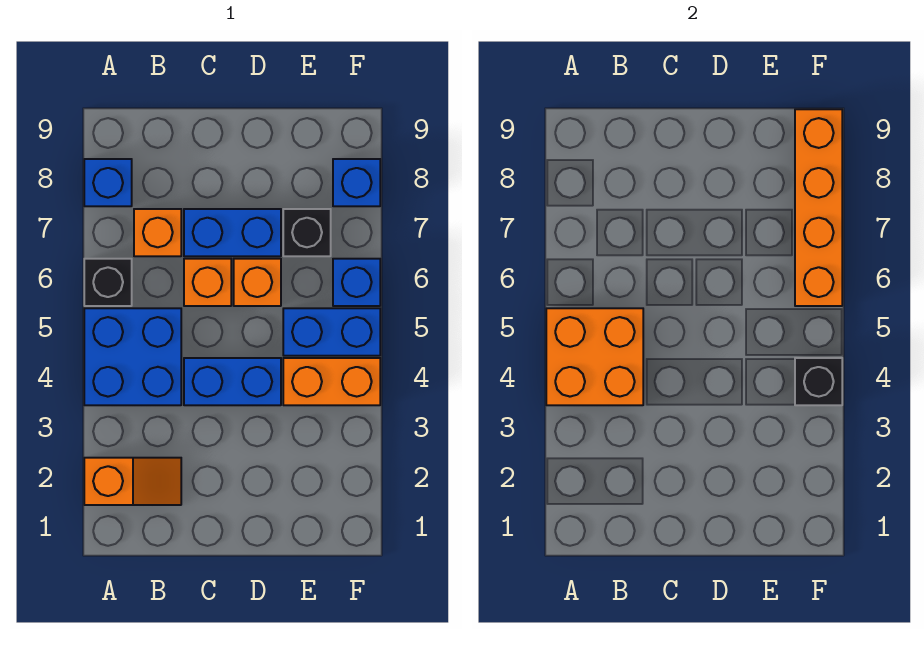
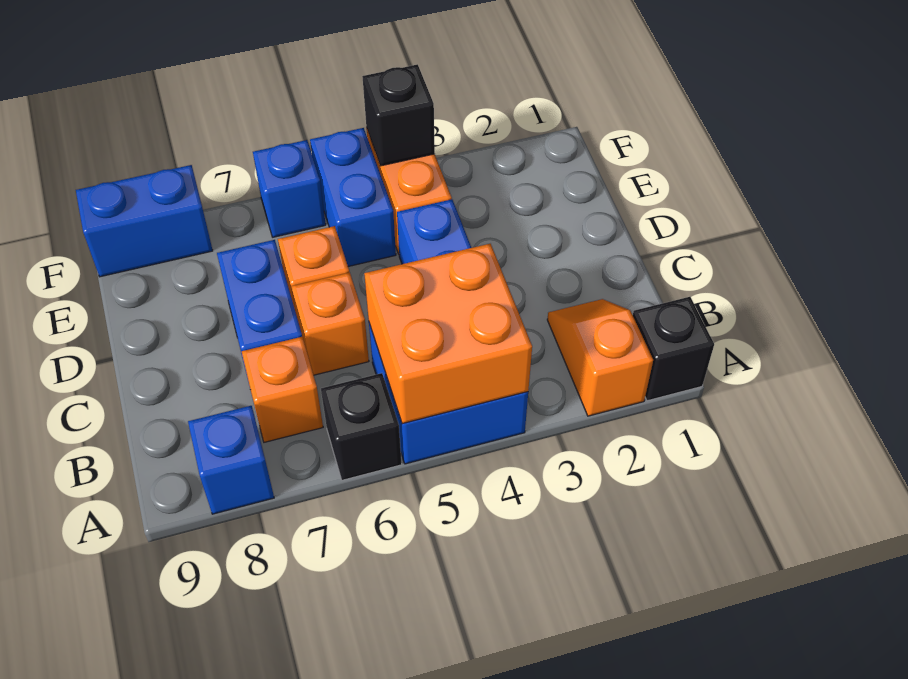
black 1x1 brick [283,209,331,256] -> black 1x1 brick moved to [633,297,714,401]
orange 1x4 brick [795,109,842,306] -> none
blue 1x1 brick [333,159,380,206] -> blue 1x2 brick [76,165,213,277]

